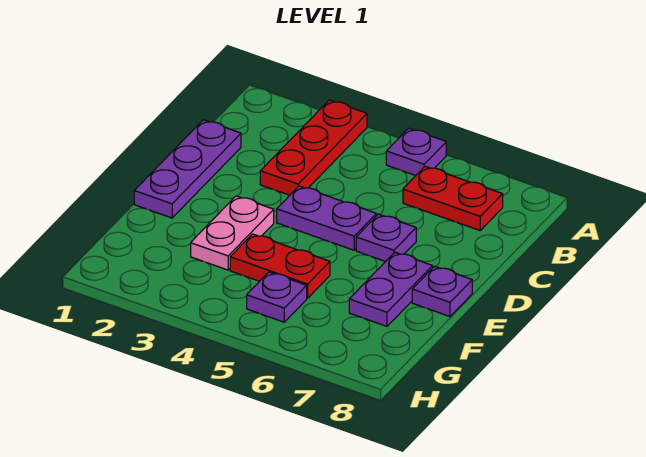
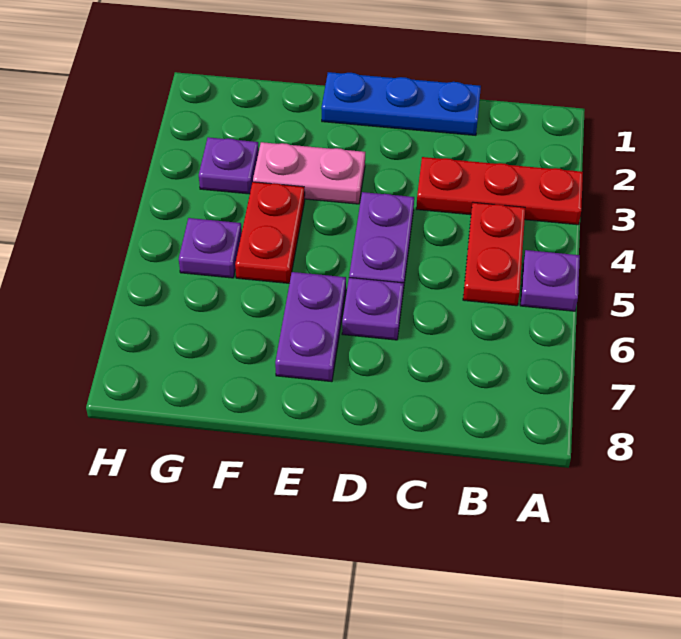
red 1x2 plate [403,166,503,230] -> red 1x2 plate moved to [463,202,525,306]
purple 1x3 plate [134,120,241,218] -> blue 1x3 plate [321,72,481,135]
purple 1x2 plate [349,252,433,326] -> purple 1x2 plate turned to [275,272,346,382]
purple 1x1 plate [412,266,472,316] -> purple 1x1 plate moved to [199,137,259,194]

